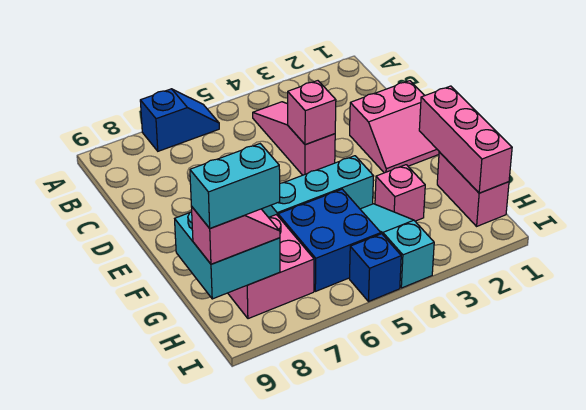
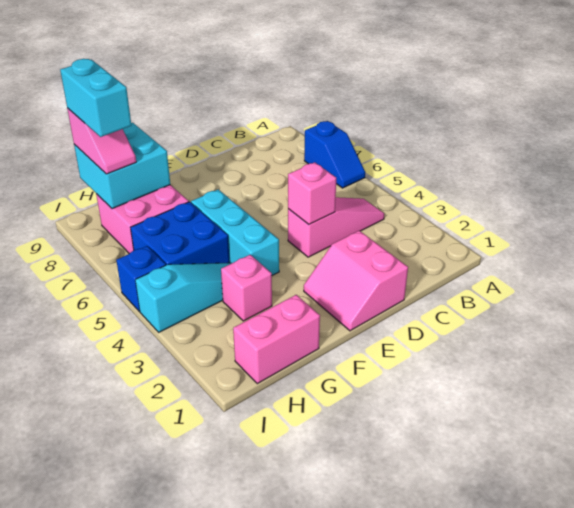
pink 1x3 brick [419,86,512,193] -> none

